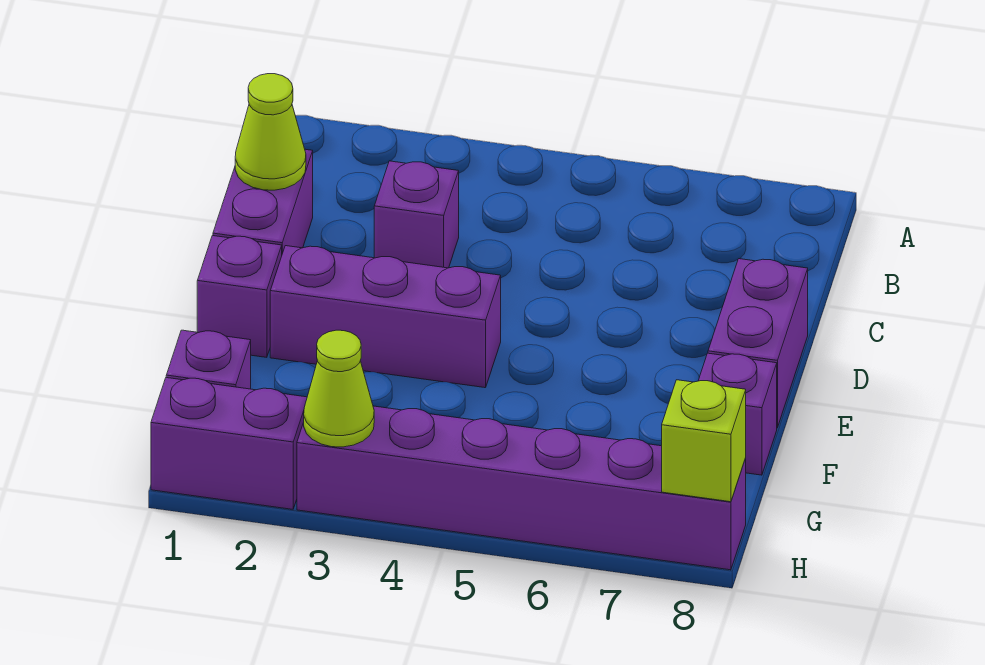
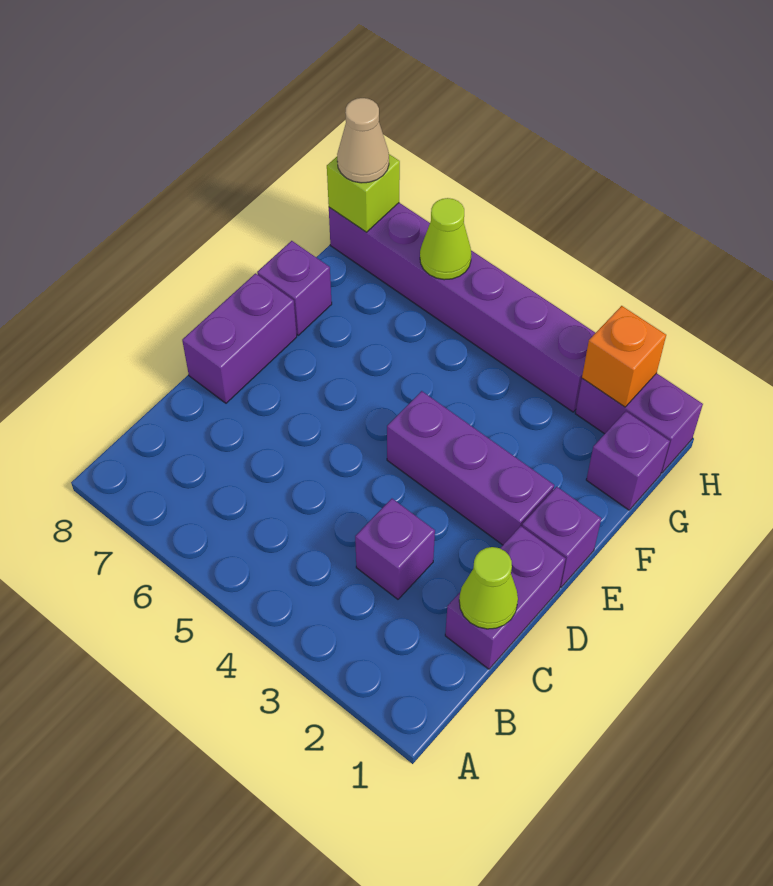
none -> orange 1x1 brick [582,306,666,407]
lime 1x1 cone [304,330,374,447] -> lime 1x1 cone moved to [420,198,471,280]
none -> tan 1x1 cone [337,98,389,183]

